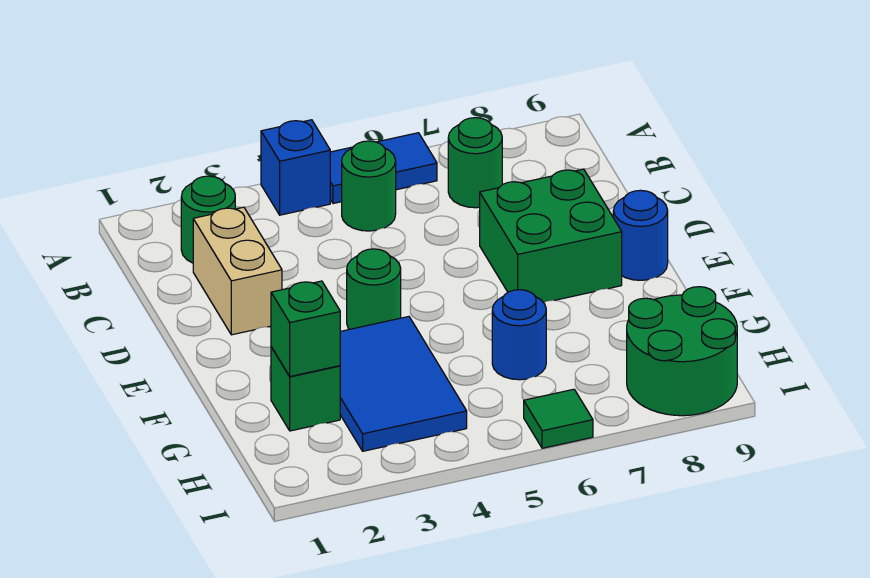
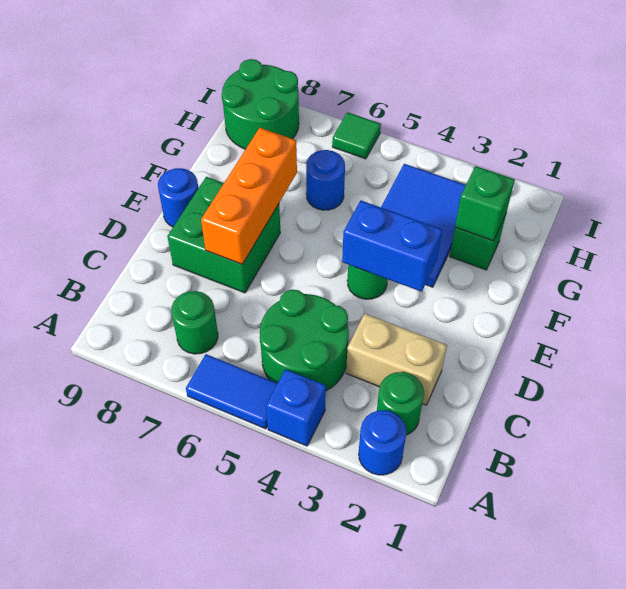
none -> blue 1x1 round brick [359,410,406,475]
green 1x1 round brick [342,141,396,231] -> green 2x2 round brick [260,289,349,391]
tan 1x2 brick [193,207,282,335] -> tan 1x2 brick turned to [346,314,447,405]
none -> orange 1x3 brick [201,128,297,264]
none -> blue 1x2 brick [342,200,442,292]

